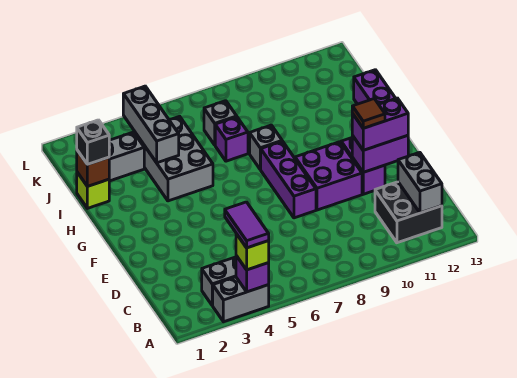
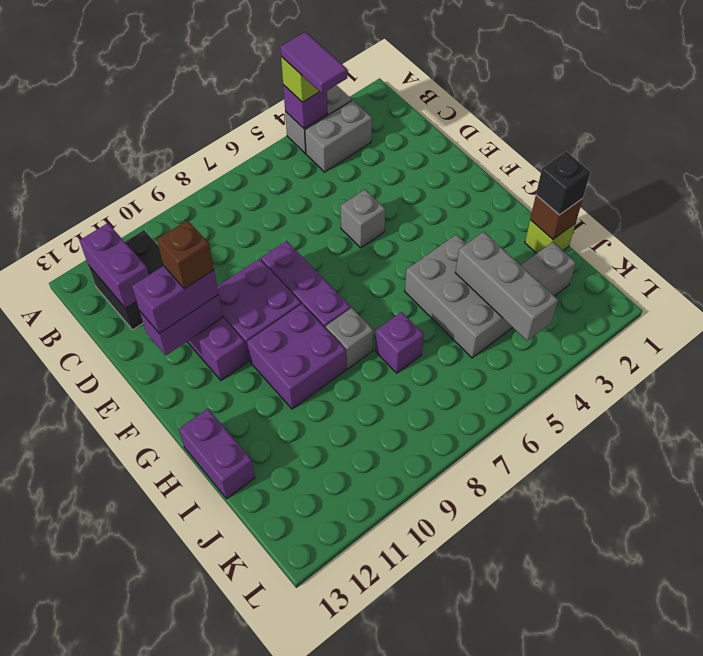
grey 1x2 brick [398,152,442,213] -> purple 1x2 brick [79,223,149,308]
brown 1x1 tile [352,99,385,128] -> brown 1x1 brick [157,220,214,289]
none -> purple 2x2 brick [247,304,346,409]
grey 1x1 brick [204,101,237,145] -> grey 1x1 brick moved to [341,190,385,248]

